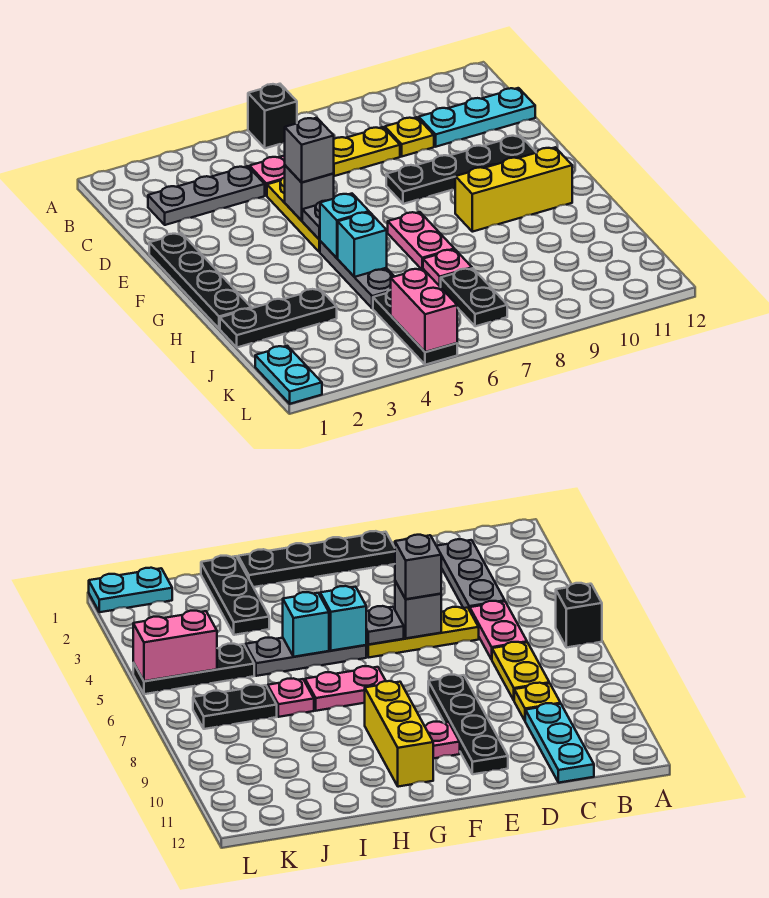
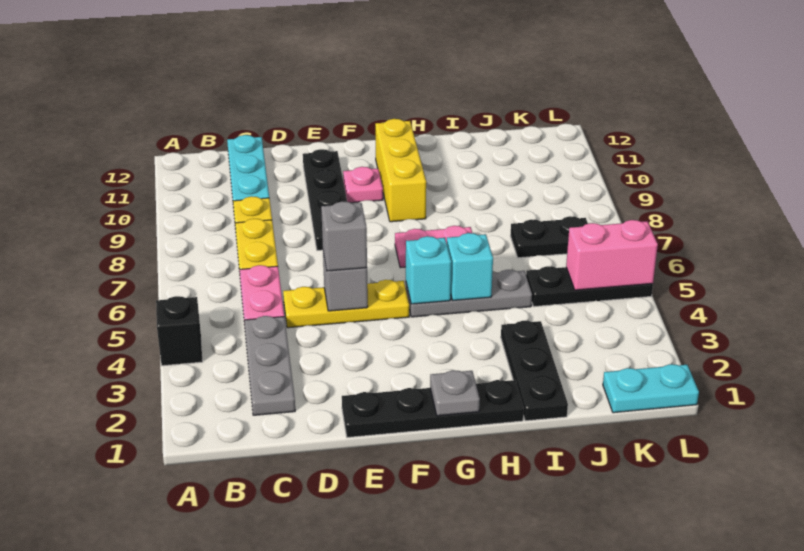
black 1x1 brick [248,84,297,148] -> black 1x1 brick moved to [156,296,203,366]
grey 1x1 plate [302,201,324,239] -> grey 1x1 plate moved to [430,370,480,416]
pink 1x1 plate [423,250,472,287] -> none

